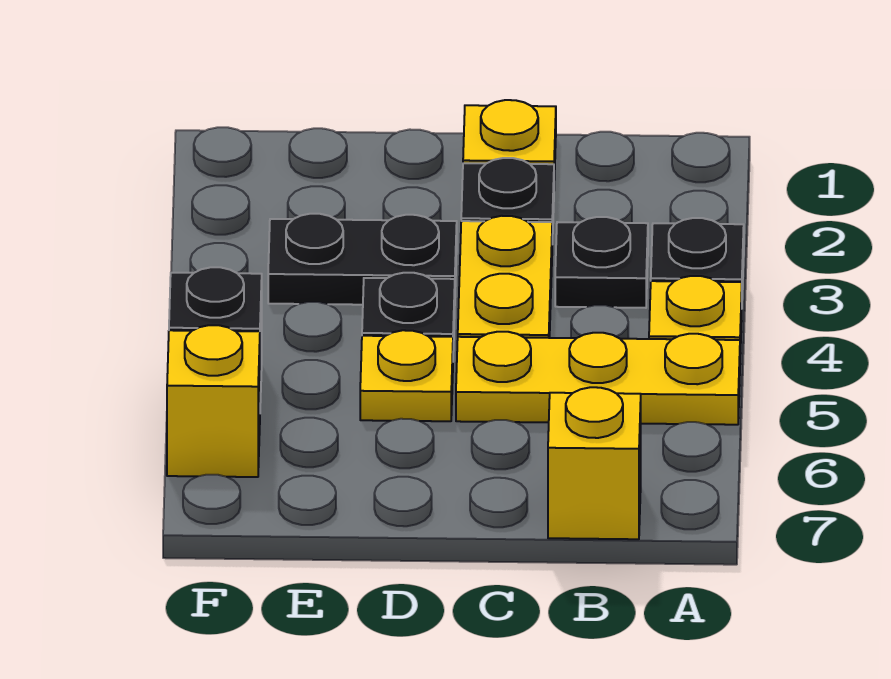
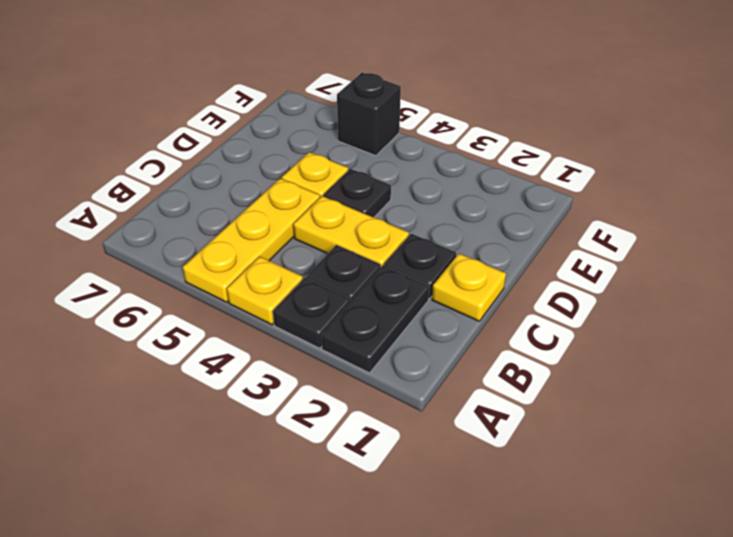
yellow 1x1 brick [548,387,641,539] -> none
black 1x2 plate [268,214,457,305] -> black 1x2 plate moved to [321,265,429,373]
yellow 1x1 brick [167,325,260,477] -> none

